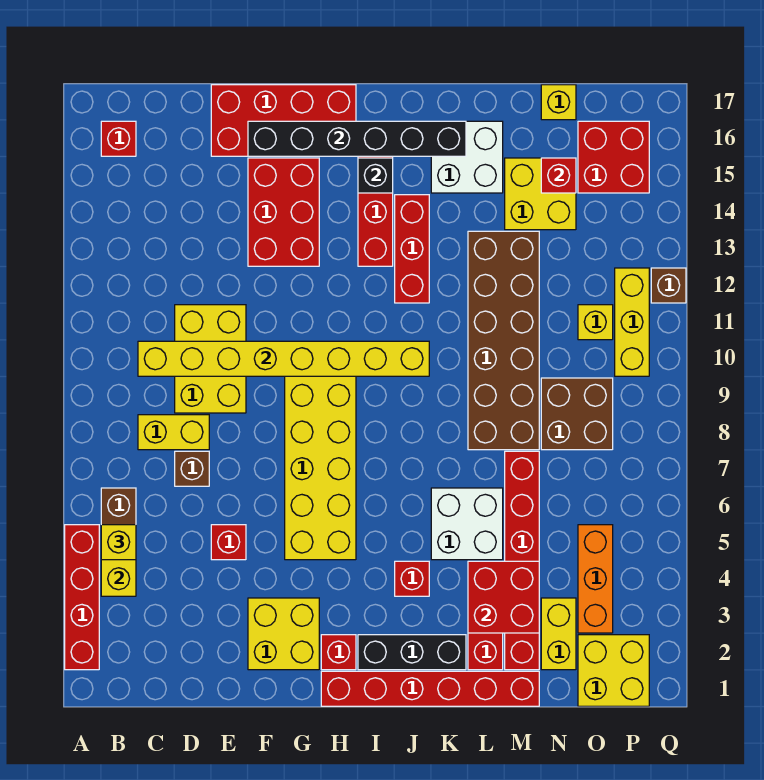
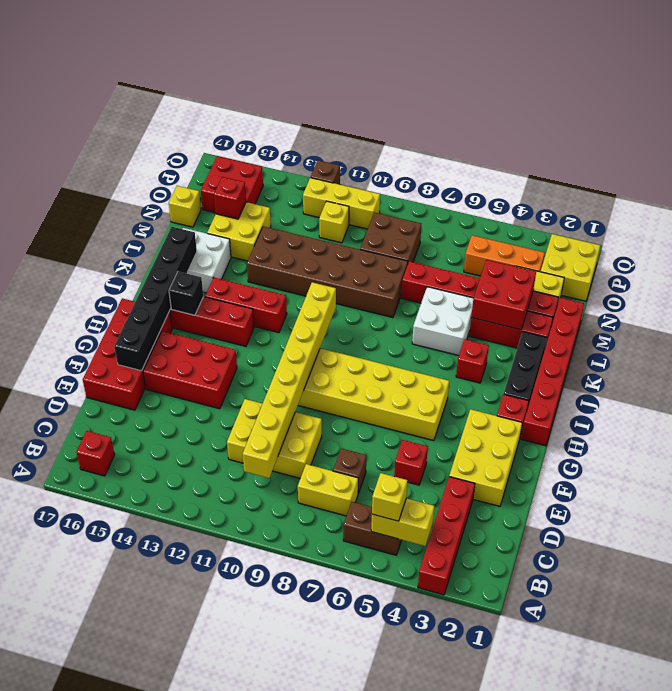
red 1x4 brick [65,525,99,670] -> red 1x4 brick turned to [418,477,475,595]
yellow 1x2 brick [138,415,209,450] -> yellow 1x2 brick turned to [298,464,358,516]
yellow 2x2 brick [248,598,319,670] -> yellow 2x3 brick [449,409,522,506]

